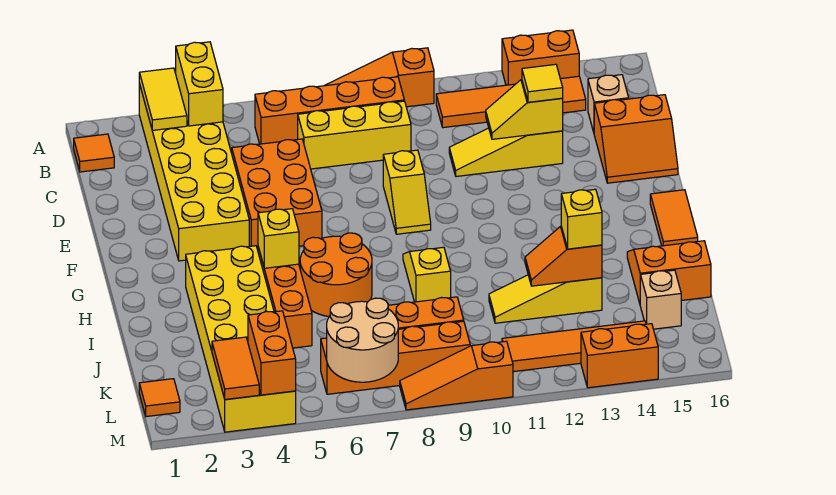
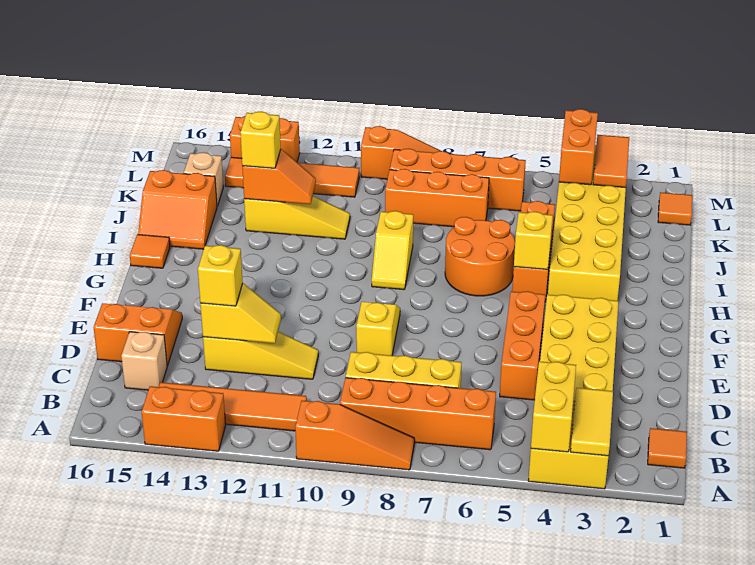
orange 2x3 brick [232,139,322,250] -> orange 1x3 brick [500,291,545,400]
yellow 1x1 tile [522,64,563,102] -> yellow 1x1 brick [198,245,243,306]
orange 1x2 tile [650,190,698,246] -> orange 1x1 tile [130,234,170,268]
tan 2x2 round brick [327,298,398,382] -> none

